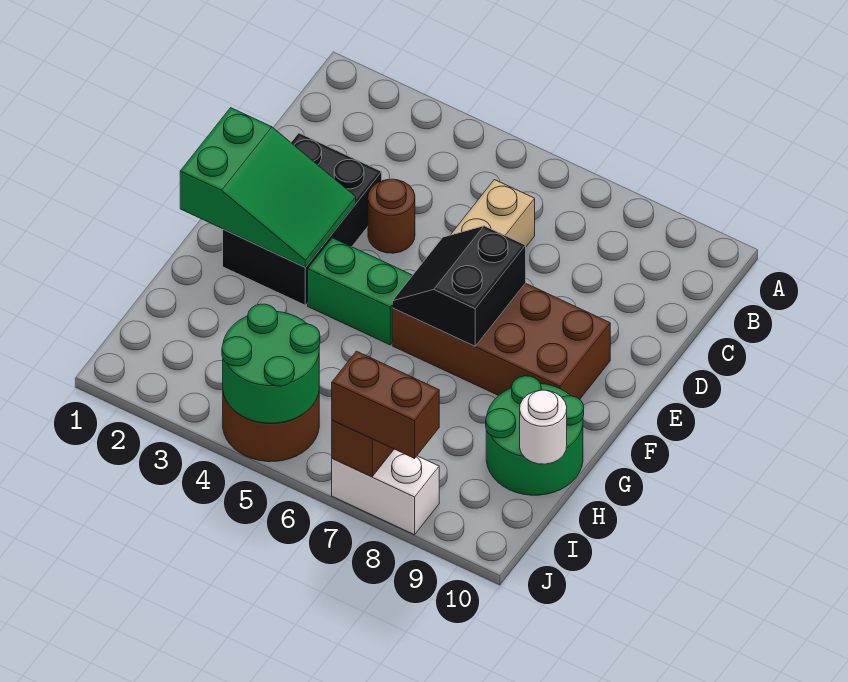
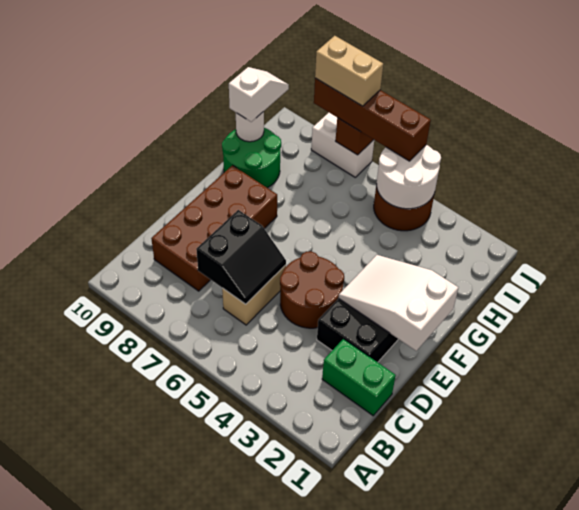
brown 1x1 round brick [368,179,415,253] -> brown 2x2 round brick [280,251,344,328]
green 2x3 slope [180,108,356,267] -> white 2x3 slope [338,255,459,351]
brown 2x4 brick [392,283,610,399] -> brown 2x4 brick turned to [151,165,277,291]
black 2x2 slope [392,226,526,346] -> black 2x2 slope moved to [196,210,286,304]
green 1x2 brick [308,238,413,345] -> green 1x2 brick moved to [322,339,396,416]
none -> white 1x2 slope [229,67,289,122]
green 2x2 round brick [222,304,320,423] -> white 2x2 round brick [376,145,441,209]
brown 1x2 brick [332,351,439,458] -> brown 1x4 brick [314,78,431,161]
none -> tan 1x2 brick [315,36,383,106]

